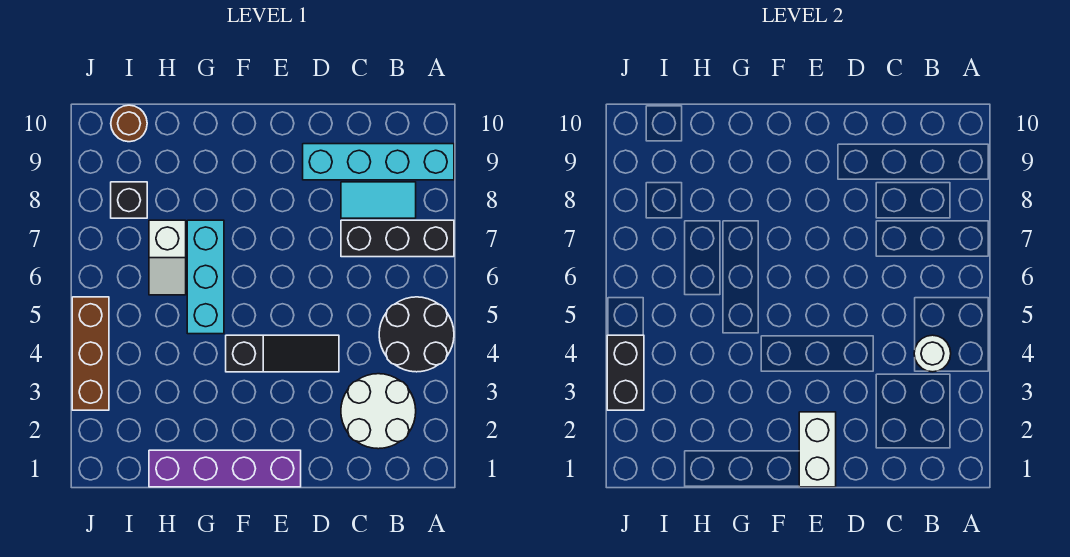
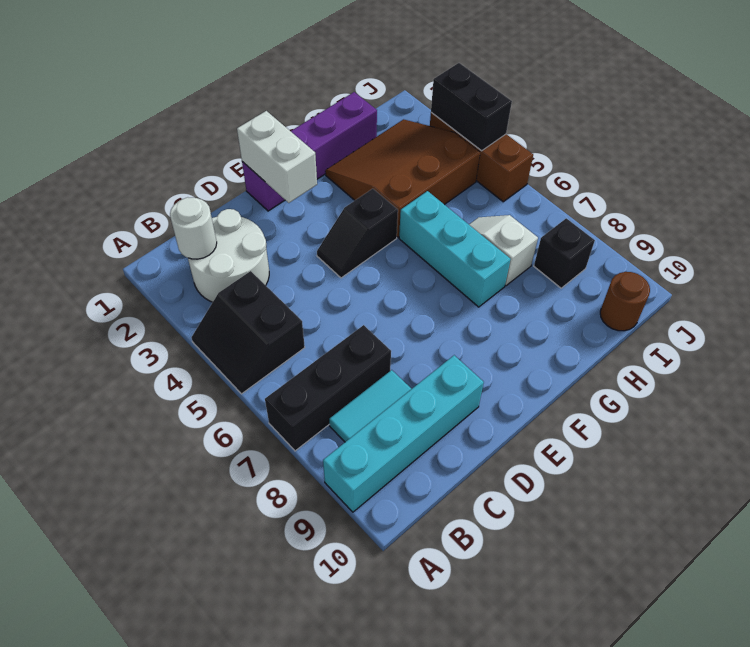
black 2x2 round brick [379,297,454,372] -> black 2x2 slope [191,271,305,394]
white 1x1 round brick [914,335,951,372] -> white 1x1 round brick moved to [170,197,217,259]
black 1x3 slope [226,335,339,372] -> black 1x2 slope [317,189,398,278]
none -> brown 3x3 slope [325,119,480,237]

